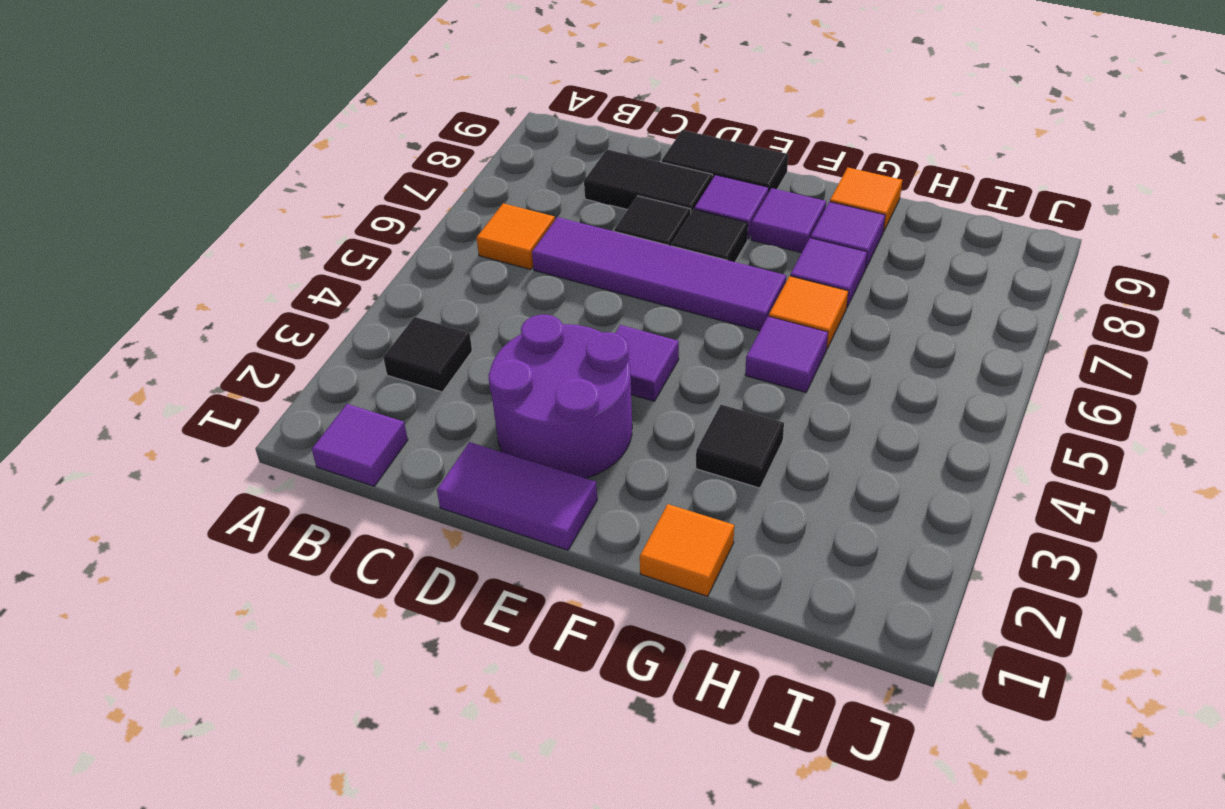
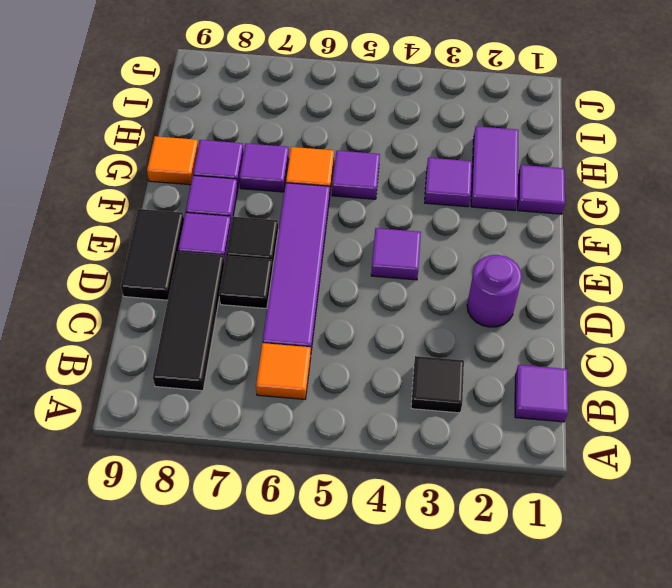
black 1x2 tile [584,150,713,212] -> black 1x3 tile [153,252,224,391]
purple 1x2 tile [437,442,597,550] -> purple 1x2 tile moved to [471,126,519,210]
purple 2x2 round brick [489,315,632,478] -> purple 1x1 round brick [467,255,522,327]
orange 1x1 tile [640,504,734,596] -> purple 1x1 tile [517,165,565,214]
black 1x1 tile [696,405,784,488] -> purple 1x1 tile [425,158,472,207]

